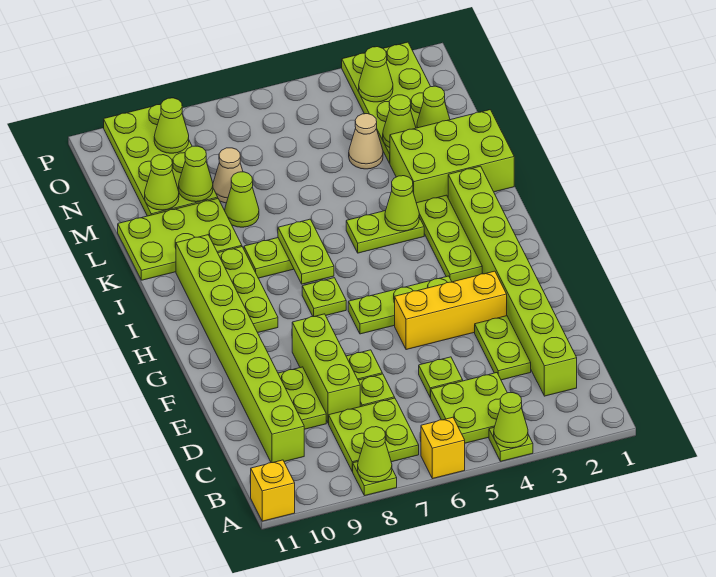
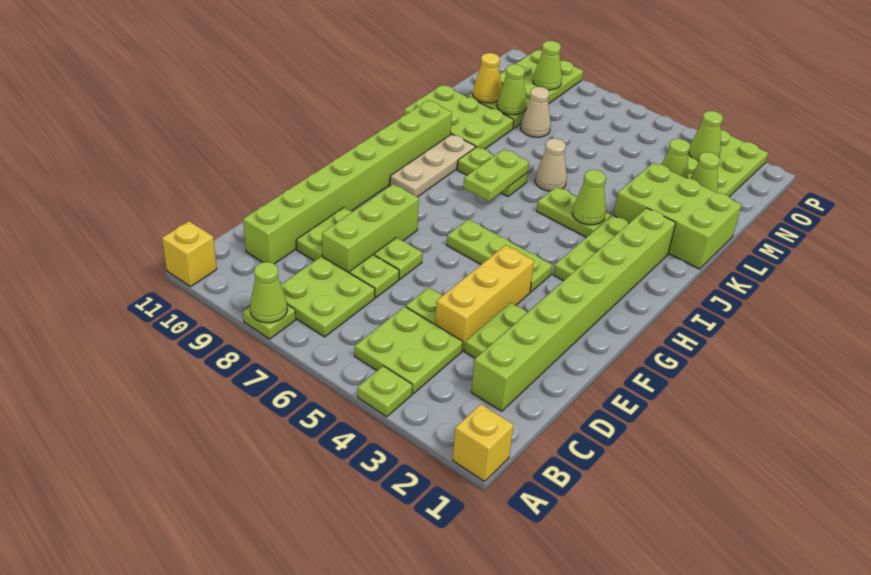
lime 1x1 cone [494,393,528,448] -> none
yellow 1x1 brick [421,417,465,479] -> yellow 1x1 brick moved to [453,404,514,482]
yellow 1x3 brick [395,271,507,350] -> yellow 1x3 brick turned to [435,245,534,351]
lime 1x1 plate [302,278,346,317] -> none
lime 1x3 plate [218,247,278,333] -> tan 1x3 plate [390,134,476,197]
lime 1x1 cone [225,172,259,227] -> none
tan 1x1 cone [349,114,383,169] -> tan 1x1 cone moved to [535,139,567,191]
lime 1x1 cone [145,155,179,210] -> yellow 1x1 cone [473,53,502,103]

